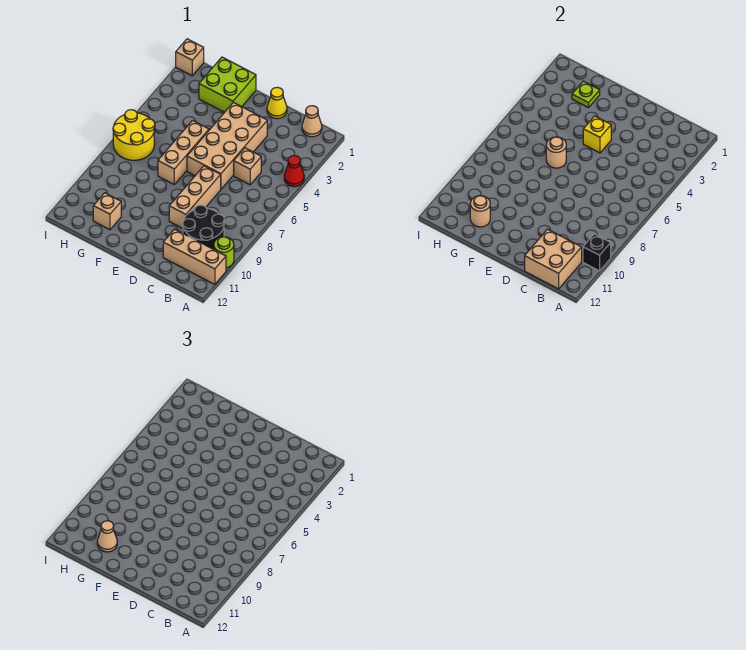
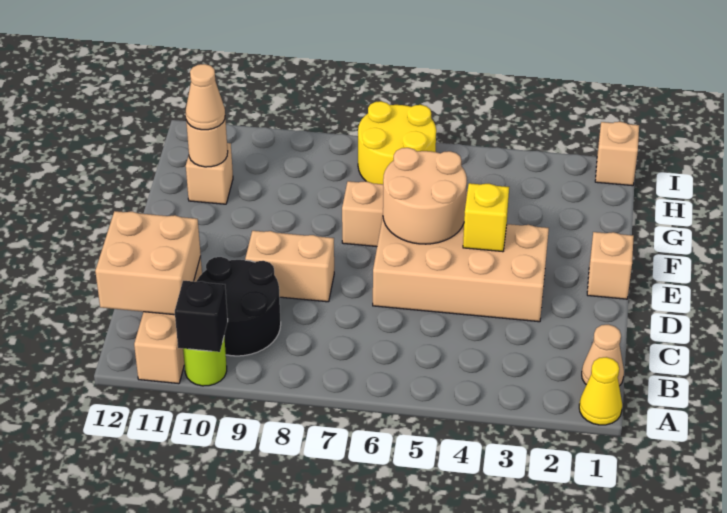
red 1x1 cone [284,155,304,187] -> none
tan 1x1 brick [234,148,261,185] -> tan 1x1 brick moved to [587,232,634,299]
yellow 1x1 cone [267,87,287,119] -> yellow 1x1 cone moved to [579,357,622,425]
tan 1x3 brick [169,166,221,228] -> tan 1x2 brick [245,231,334,302]
lime 2x2 brick [199,57,256,112] -> none
tan 1x1 round brick [546,137,566,168] -> tan 2x2 round brick [383,148,467,244]
lime 1x1 plate [572,81,600,108] -> none

